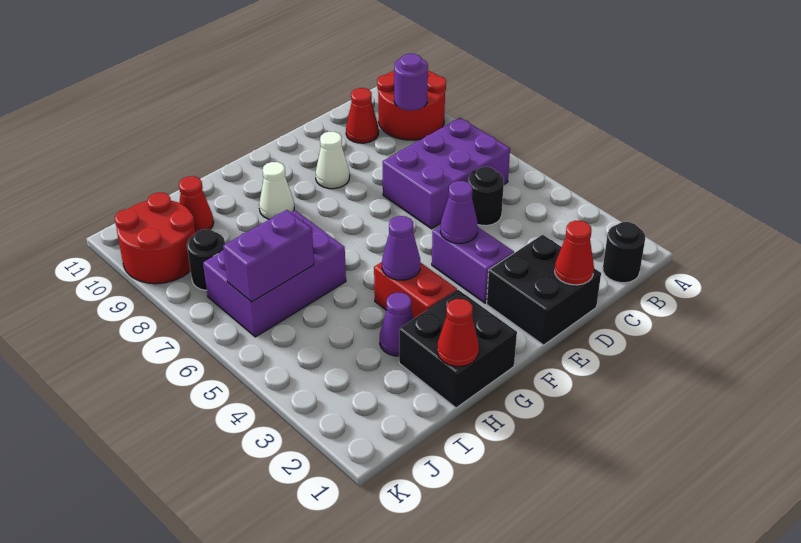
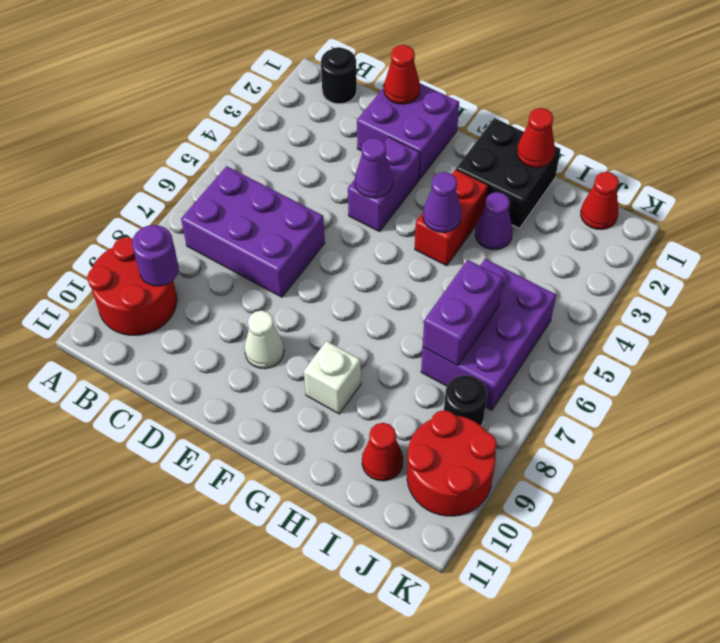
black 1x1 round brick [468,167,504,226] -> none
red 1x1 cone [346,88,379,143] -> red 1x1 cone moved to [581,172,619,230]
black 2x2 brick [487,235,601,345] -> purple 2x2 brick [357,84,459,179]
white 1x1 cone [259,162,294,219] -> white 1x1 brick [304,341,361,414]
purple 2x3 brick [203,210,346,337] -> purple 2x3 brick turned to [421,259,556,410]
purple 1x2 brick [223,210,314,302] -> purple 1x2 brick turned to [423,260,503,366]

